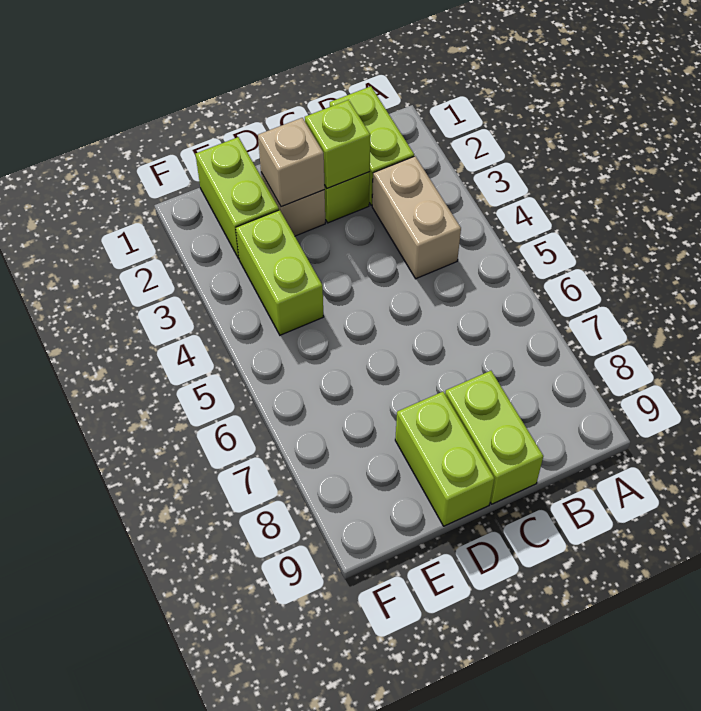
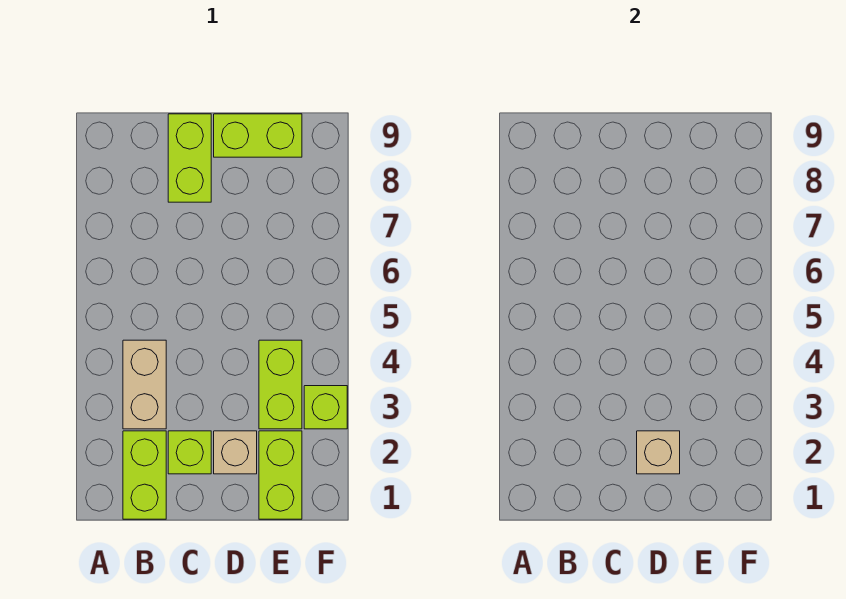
lime 1x1 brick [305,100,370,188] -> lime 1x1 brick moved to [304,386,347,429]
lime 1x2 brick [395,392,494,526] -> lime 1x2 brick turned to [214,114,302,157]

